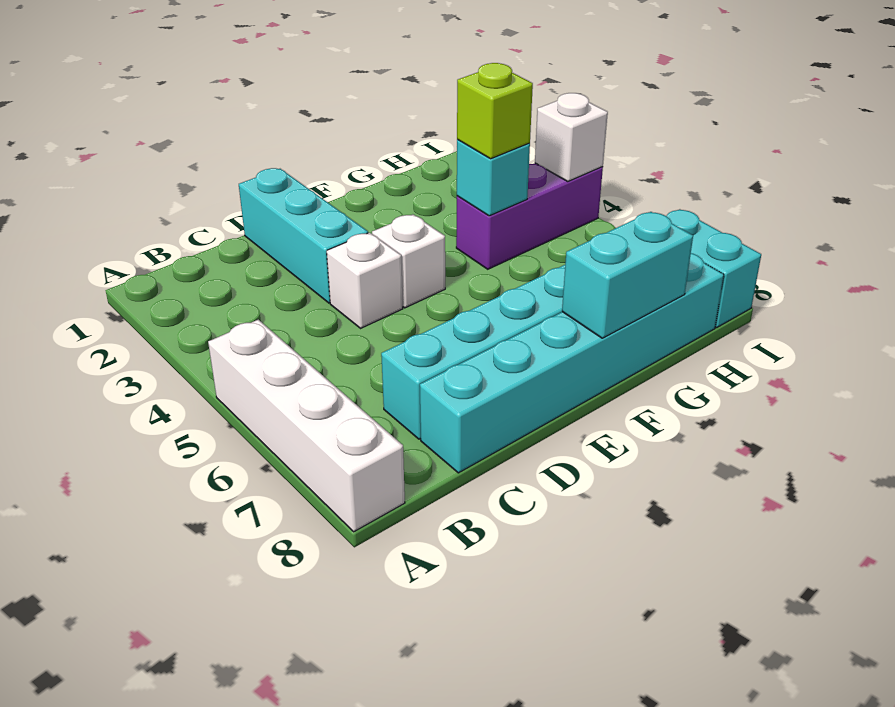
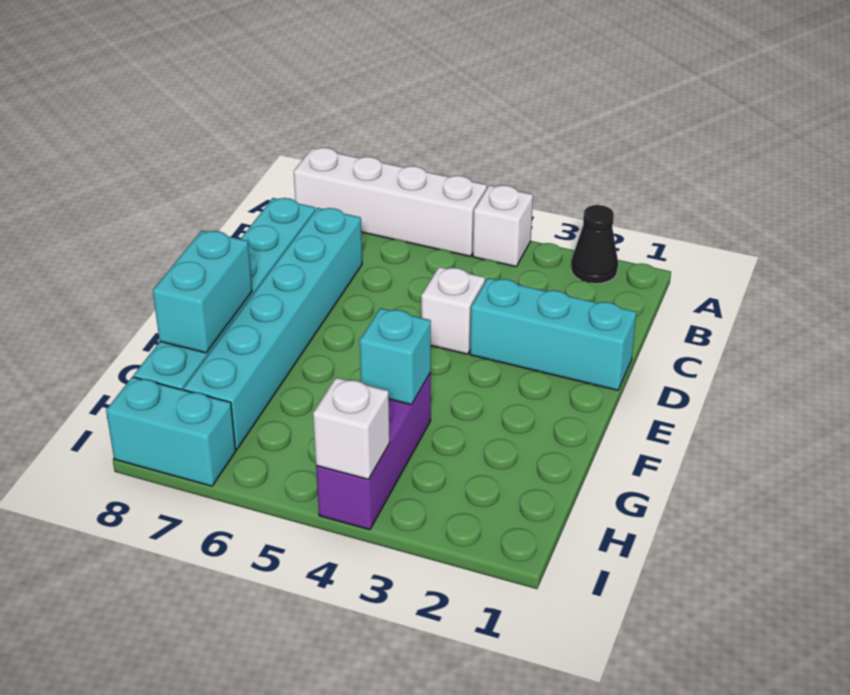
none -> black 1x1 cone [571,205,618,284]
white 1x1 brick [372,214,445,308] -> white 1x1 brick moved to [473,185,533,267]
lime 1x1 brick [457,63,533,159] -> none

